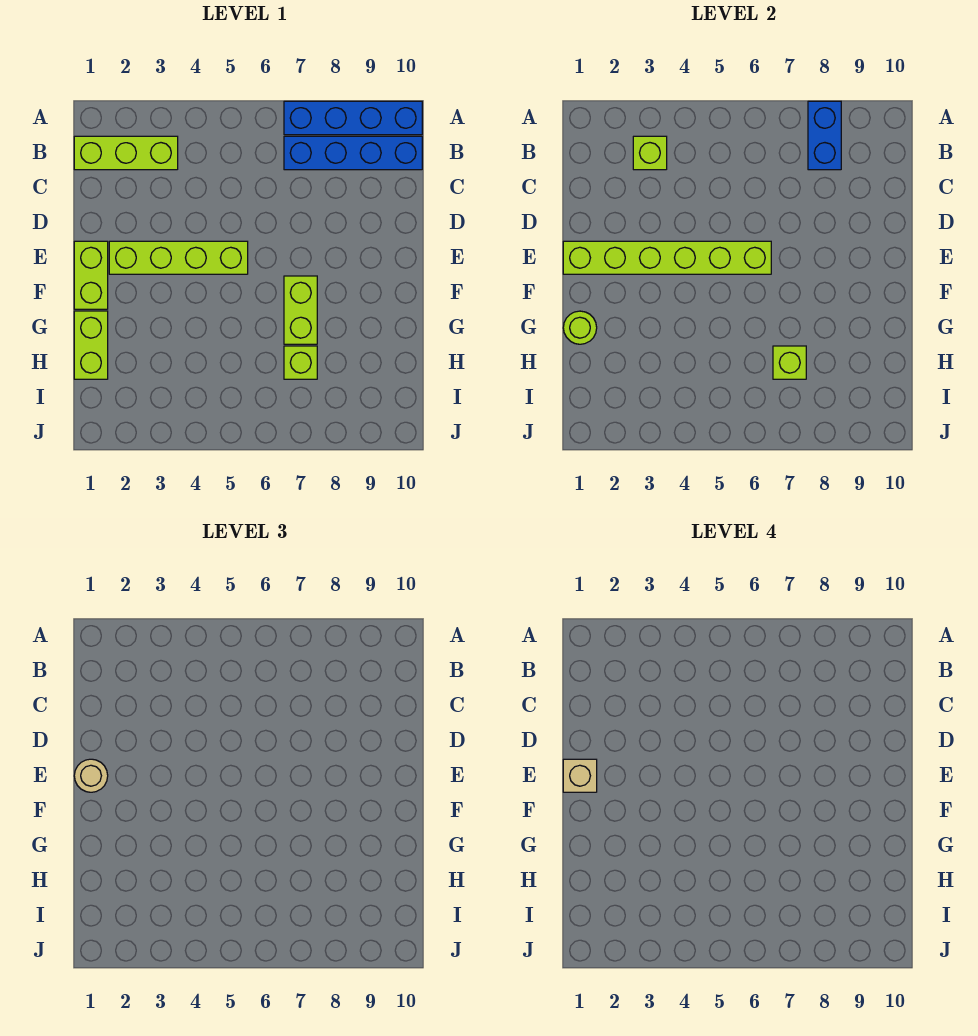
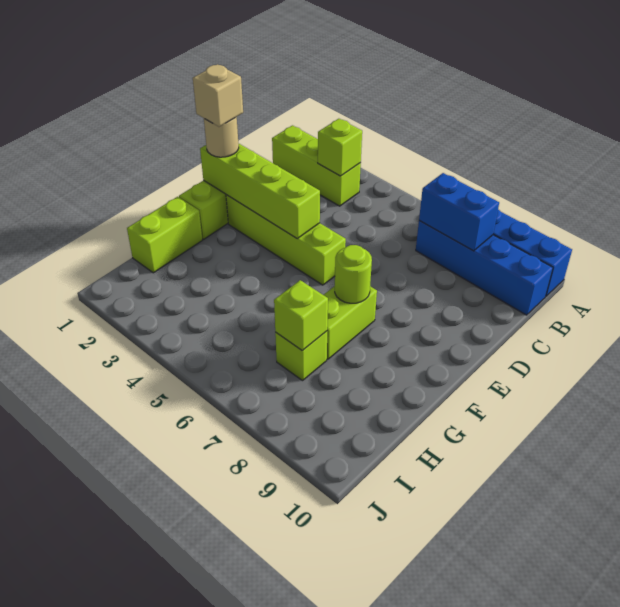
blue 1x2 brick [808,101,841,170] -> blue 1x2 brick turned to [419,173,499,251]
lime 1x6 brick [563,241,771,274] -> lime 1x4 brick [200,144,320,238]
lime 1x1 round brick [563,311,597,344] -> lime 1x1 round brick moved to [335,245,372,303]

